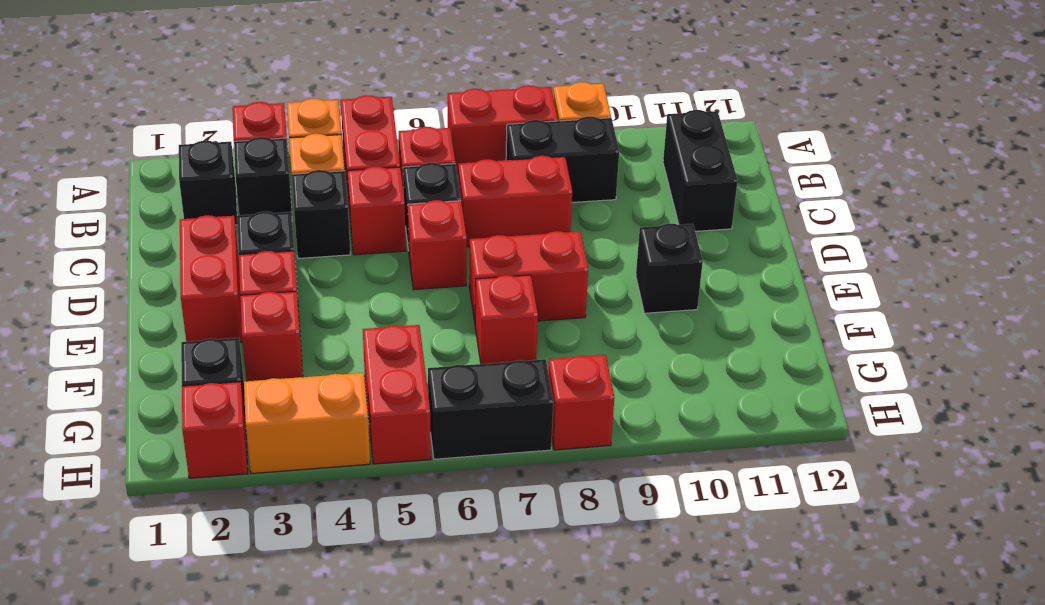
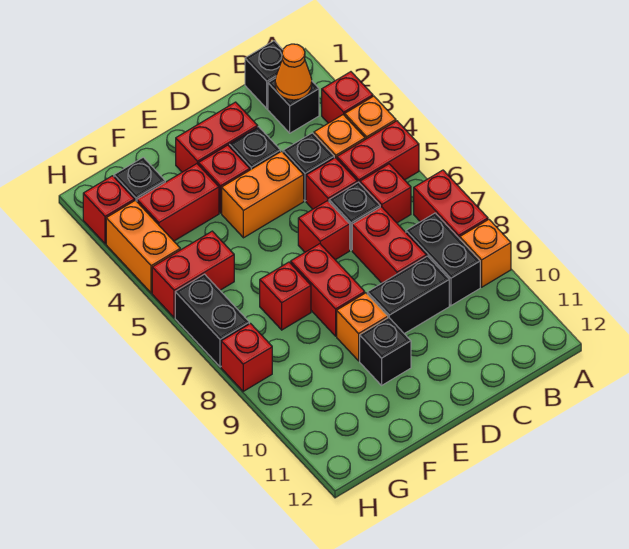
none -> orange 1x1 cone [275,44,312,100]
black 1x1 brick [234,137,292,215] -> black 1x1 brick moved to [245,41,283,109]
black 1x2 brick [663,110,738,231] -> black 1x2 brick moved to [367,256,449,334]
none -> orange 1x2 brick [222,151,304,238]
none -> orange 1x1 brick [337,293,388,361]
red 1x1 brick [240,291,303,381] -> red 1x2 brick [137,164,219,241]

